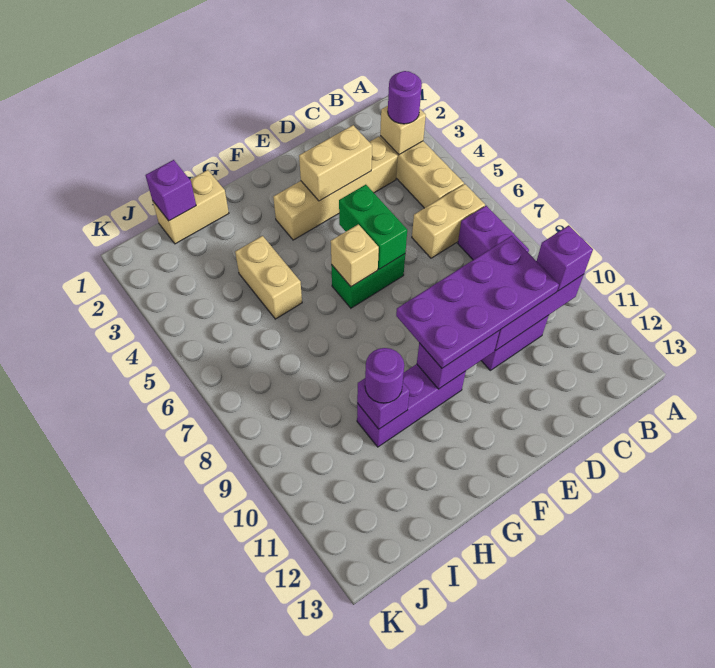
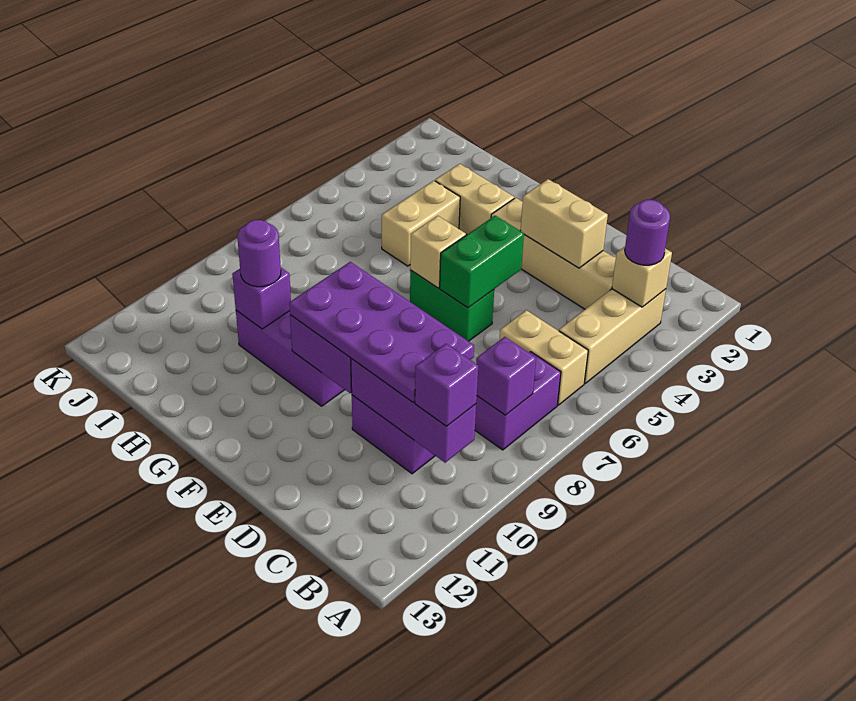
tan 1x2 brick [153,170,229,244] -> tan 1x2 brick moved to [435,164,514,234]
purple 1x1 brick [146,160,196,221] -> purple 1x1 brick moved to [476,337,536,415]

